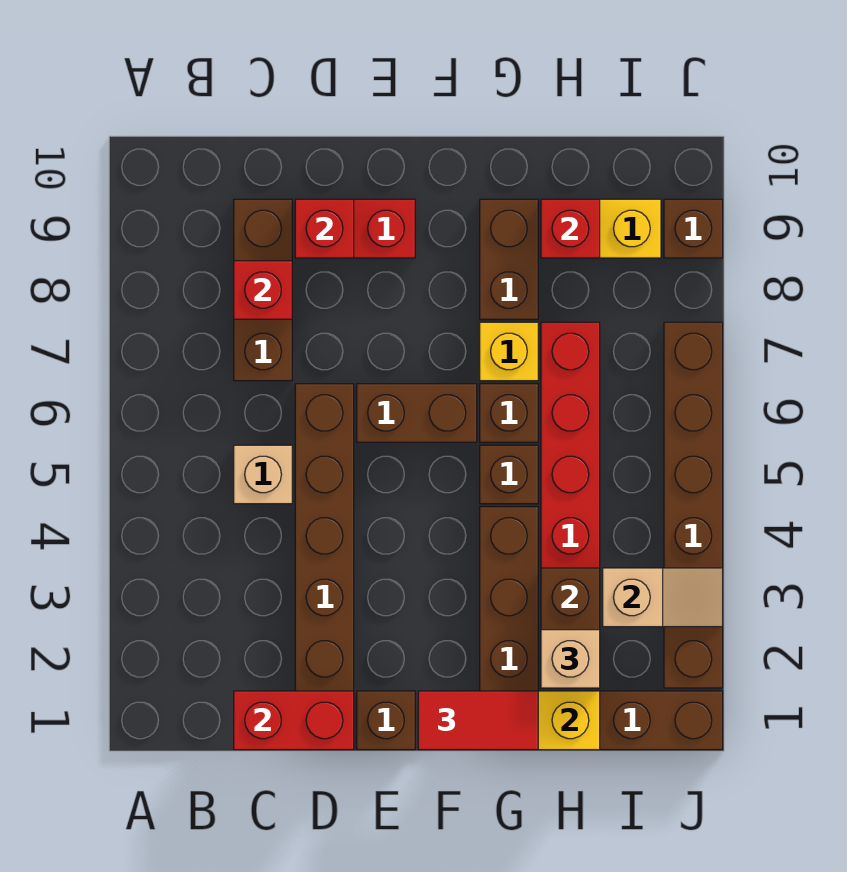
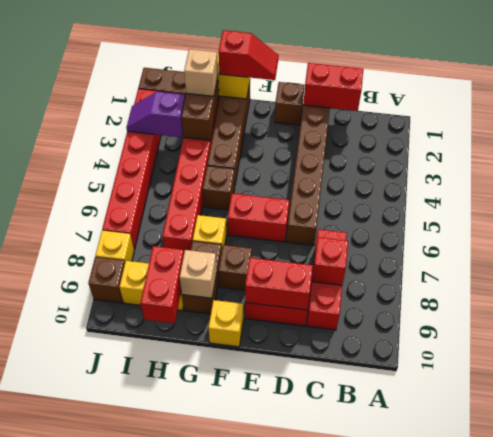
tan 1x1 brick [234,445,292,504] -> tan 1x1 brick moved to [180,250,217,298]
brown 1x3 brick [234,199,292,381] -> red 1x3 brick [307,229,347,330]
red 1x1 brick [295,199,354,258] -> red 1x2 brick [245,258,313,310]
brown 1x2 brick [357,384,477,442] -> red 1x2 brick [228,193,289,242]
red 1x2 tile [418,691,538,750] -> red 1x2 slope [219,30,279,80]
none -> yellow 1x1 brick [209,300,244,347]
brown 1x1 brick [480,384,538,442] -> brown 1x1 brick moved to [218,245,252,290]
red 1x1 brick [541,199,600,258] -> red 1x2 brick [141,246,184,323]
tan 1x2 slope [603,568,723,627] -> purple 1x2 slope [127,92,185,137]
brown 1x6 brick [664,322,723,688] -> red 1x6 brick [102,89,164,250]
none -> yellow 1x1 brick [95,230,134,262]

